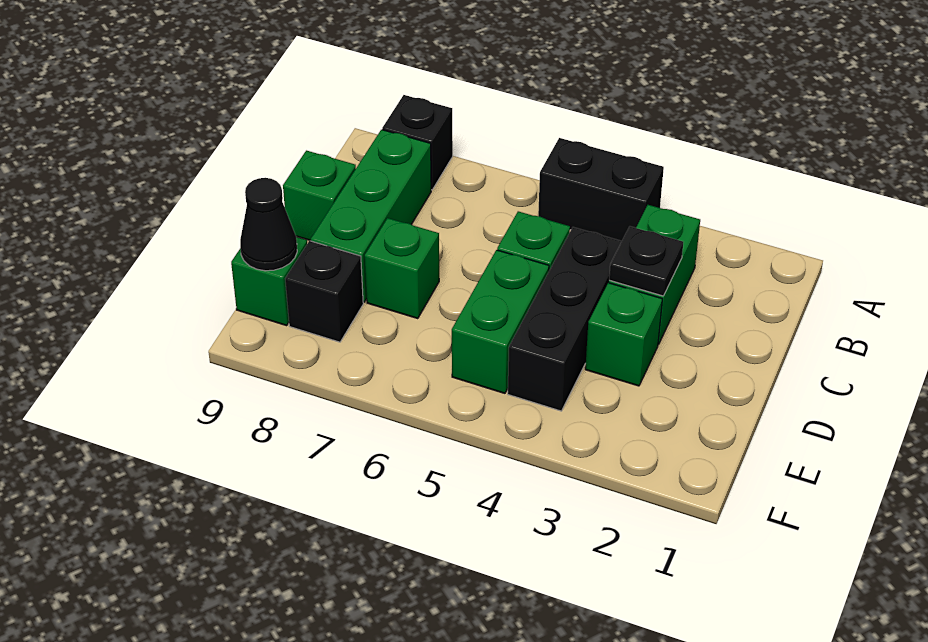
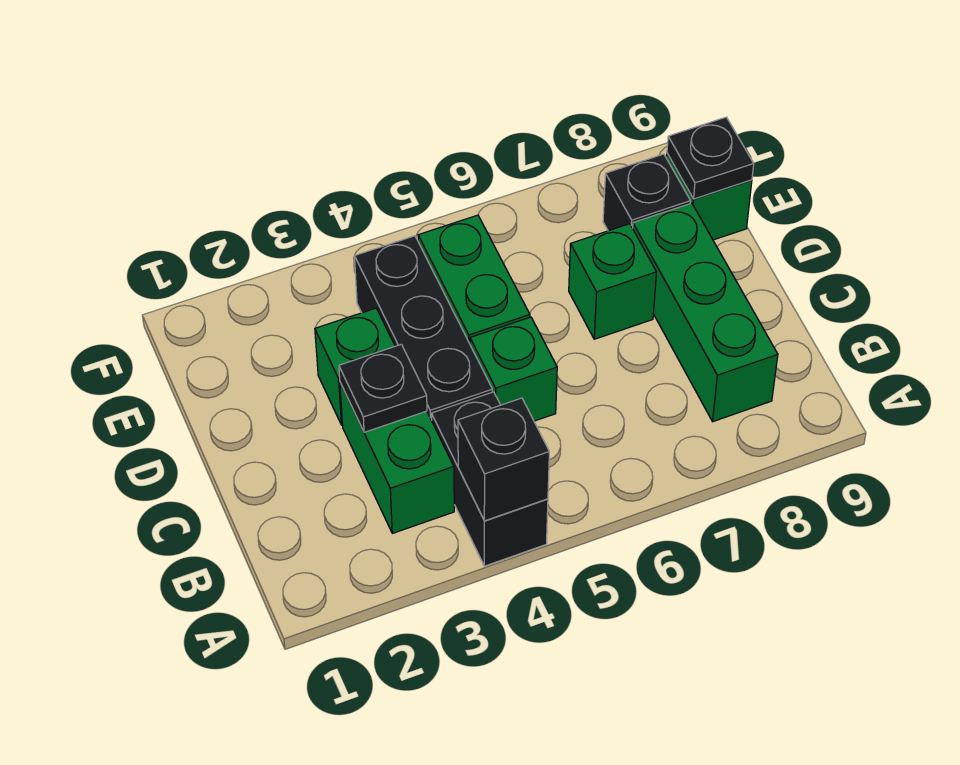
black 1x2 brick [538,138,664,241] -> black 1x2 brick turned to [432,392,548,566]
black 1x1 brick [382,95,453,190] -> black 1x1 brick moved to [458,398,549,521]
green 1x1 brick [283,151,356,241] -> none
black 1x1 cone [240,178,297,271] -> black 1x1 plate [667,117,754,199]

